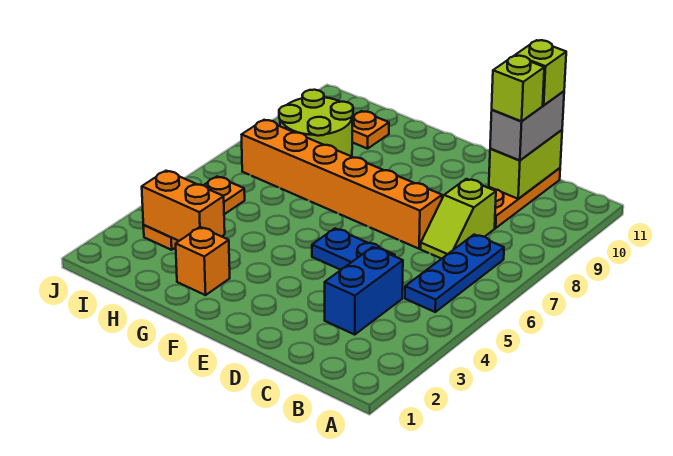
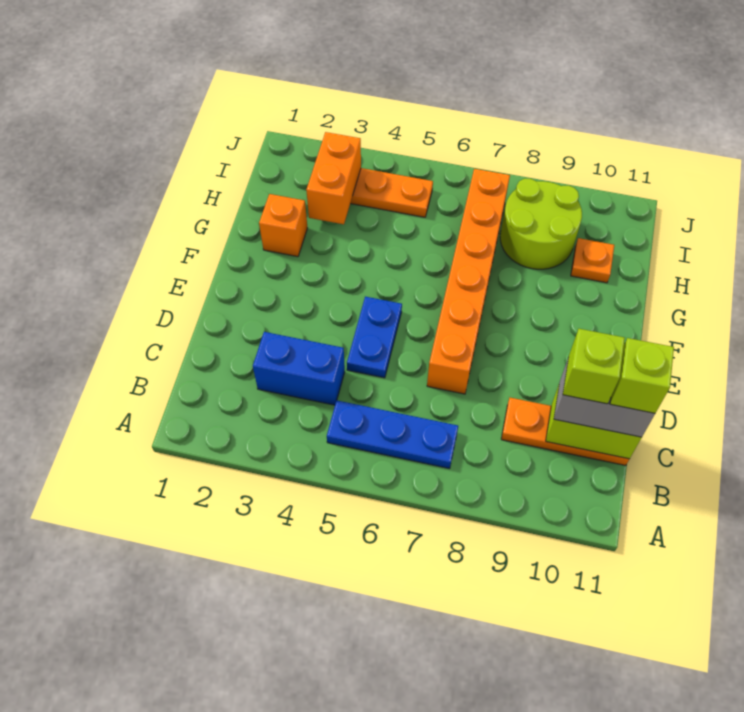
lime 1x2 slope [421,179,496,259] -> none

